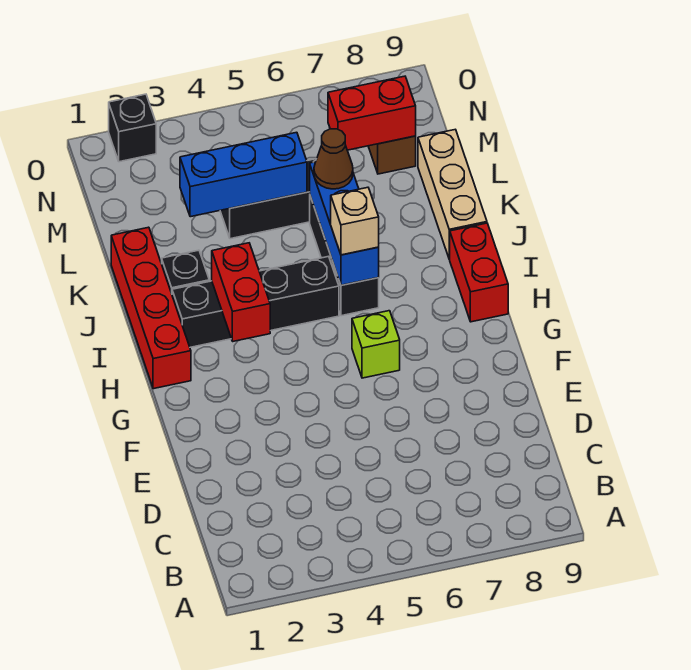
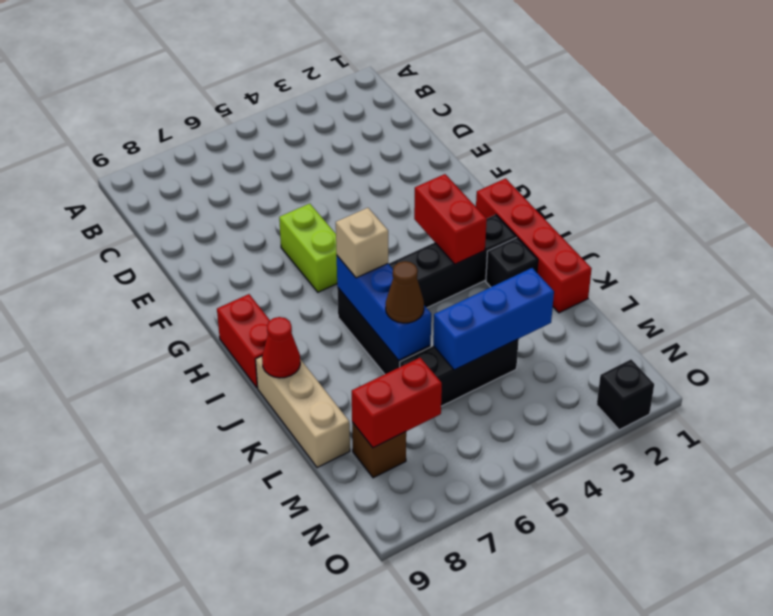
lime 1x1 brick [352,311,400,378] -> lime 1x2 brick [279,204,337,292]
none -> red 1x1 cone [262,317,300,378]

